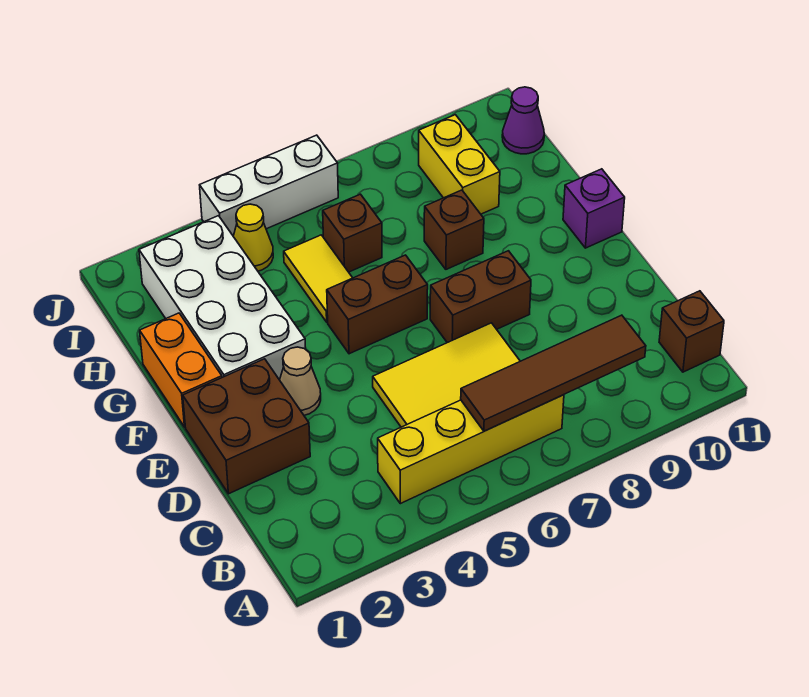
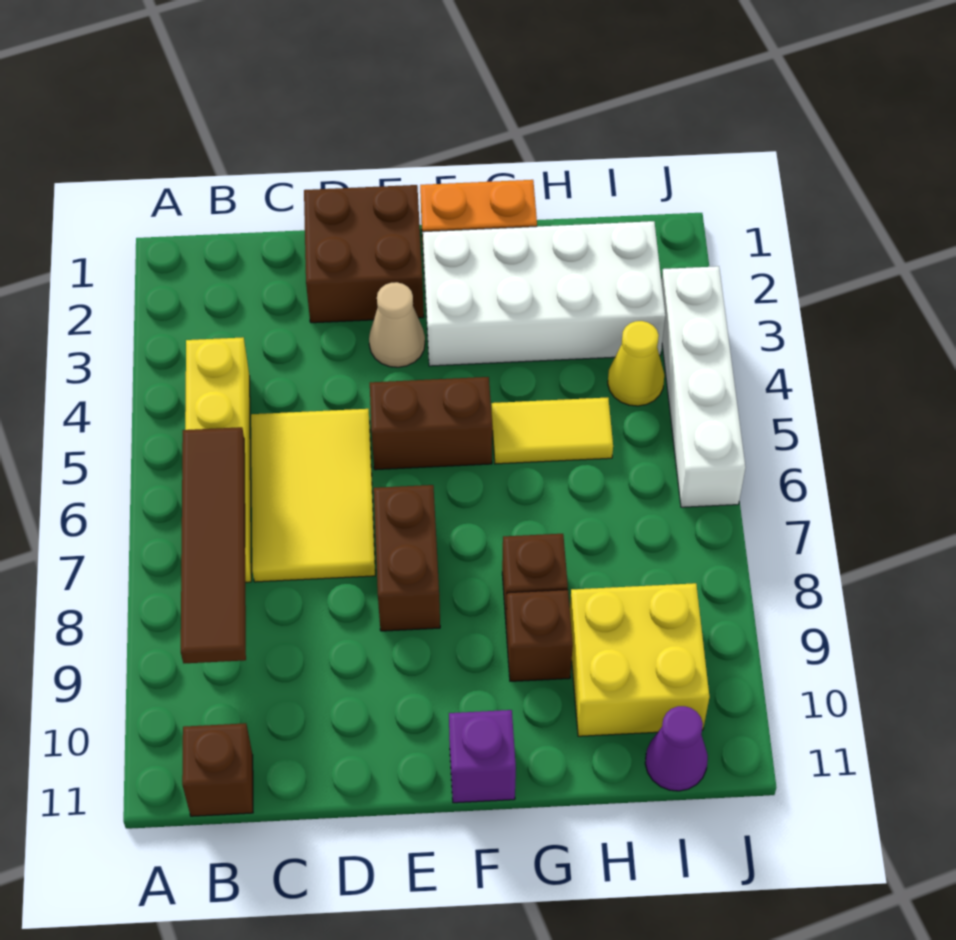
brown 1x2 brick [327,255,428,354] -> brown 1x2 brick turned to [370,377,492,470]
brown 1x1 brick [323,194,382,272] -> brown 1x1 brick moved to [506,590,573,681]
yellow 1x2 brick [419,115,500,214] -> yellow 2x2 brick [570,583,710,736]
white 1x3 brick [200,135,338,236] -> white 1x4 brick [661,266,746,507]

